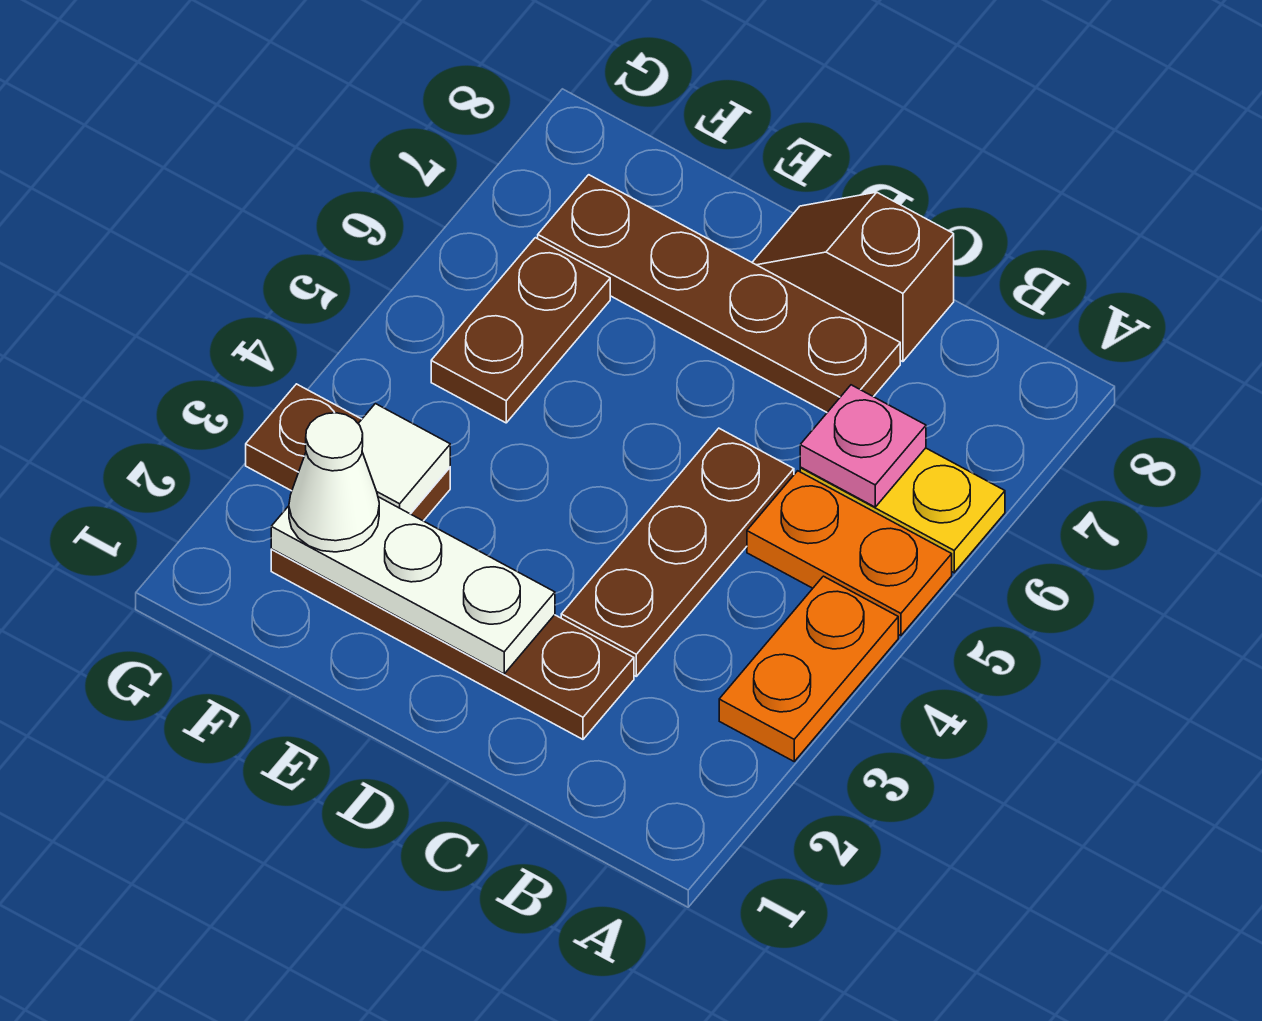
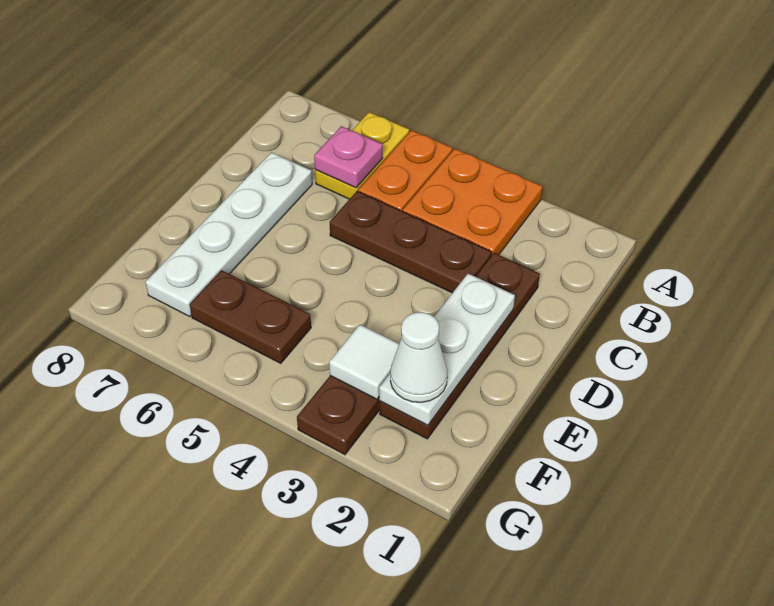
orange 1x2 plate [719,576,898,761] -> orange 2x2 plate [403,149,542,256]
brown 1x4 plate [538,175,900,412] -> white 1x4 plate [146,152,312,316]
brown 1x2 slope [752,192,954,362] -> none

